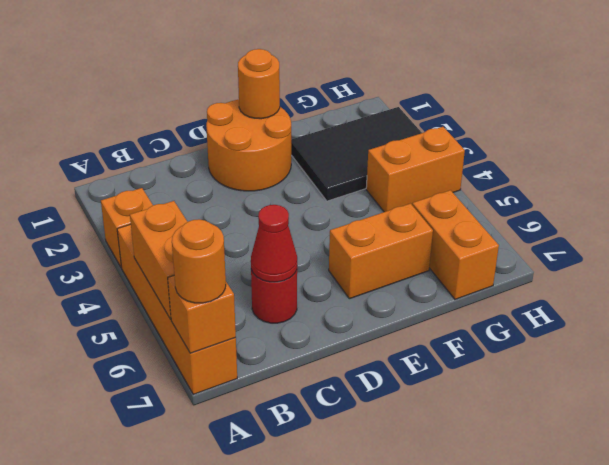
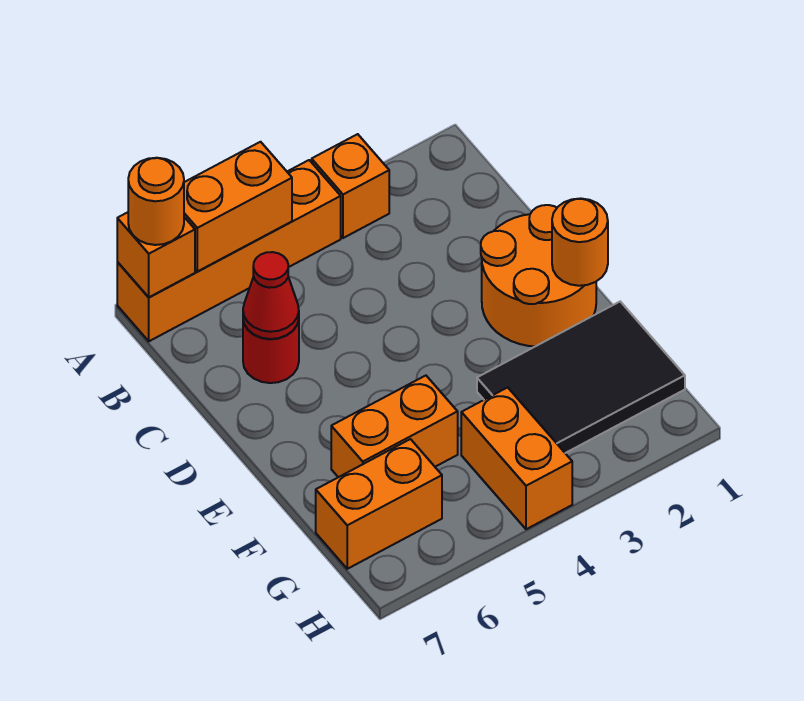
orange 1x2 brick [329,204,433,299] -> orange 1x2 brick turned to [331,376,458,477]
black 2x3 tile [291,107,422,201] -> black 2x3 tile turned to [477,302,685,453]

